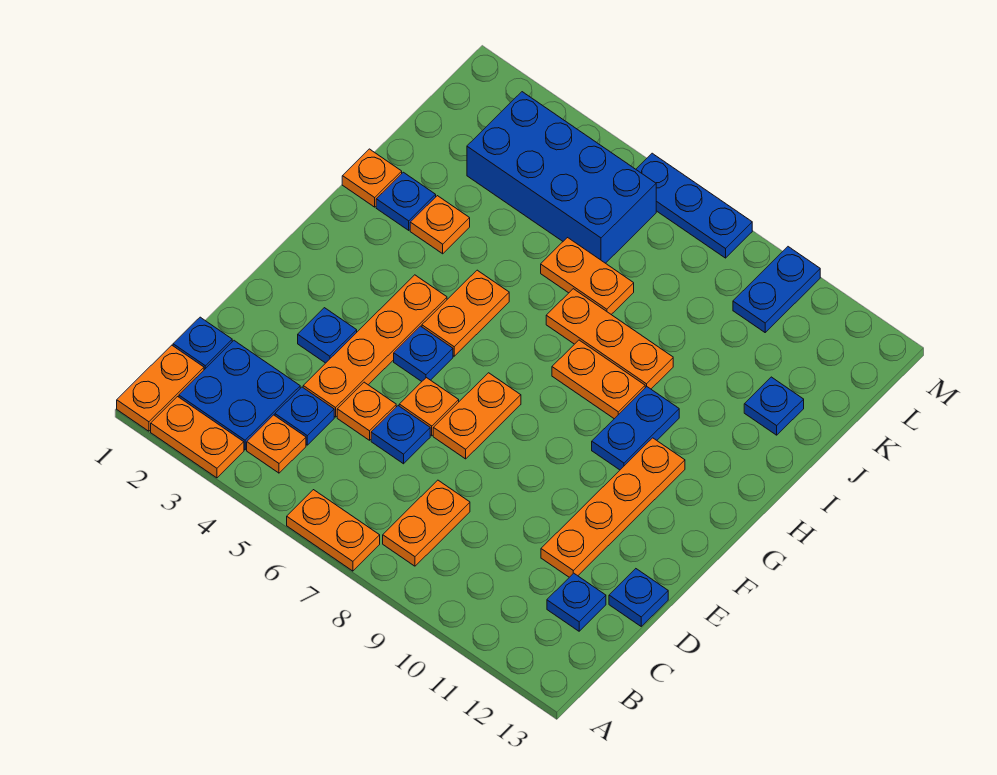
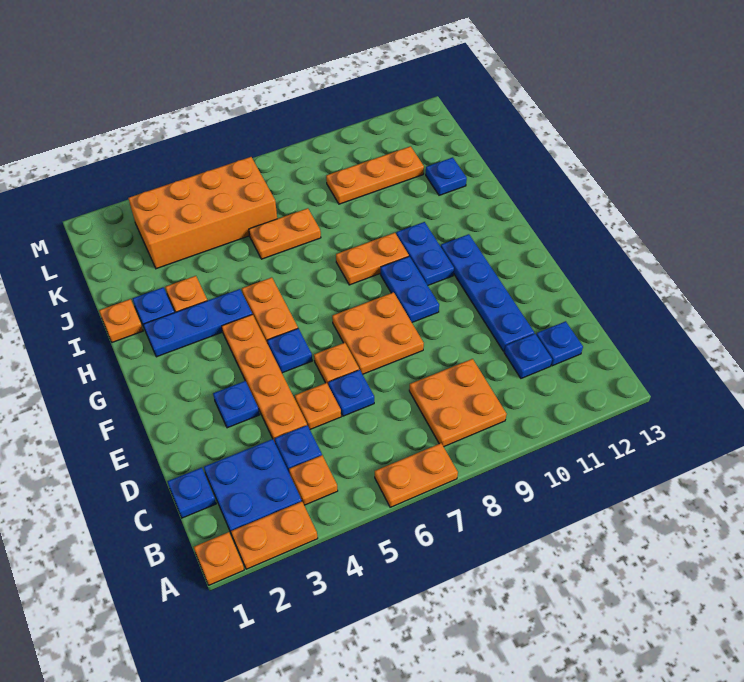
orange 1x2 plate [117,345,204,431] -> orange 1x1 plate [194,532,244,585]
orange 1x2 plate [383,480,470,566] -> orange 2x2 plate [409,359,507,447]
orange 1x4 plate [541,438,685,577] -> blue 1x4 plate [441,234,534,351]
blue 1x1 plate [609,569,668,626] -> blue 1x1 plate moved to [504,334,552,378]
orange 1x2 plate [433,373,521,459] -> orange 2x2 plate [332,292,424,374]
orange 1x3 plate [546,289,673,389] -> orange 1x3 plate moved to [326,146,424,204]
blue 2x4 brick [467,92,656,263] -> orange 2x4 brick [128,157,277,269]
blue 1x2 plate [733,247,820,332] -> blue 1x2 plate moved to [381,256,439,322]
blue 1x3 plate [636,153,752,258] -> blue 1x3 plate moved to [143,289,252,357]

